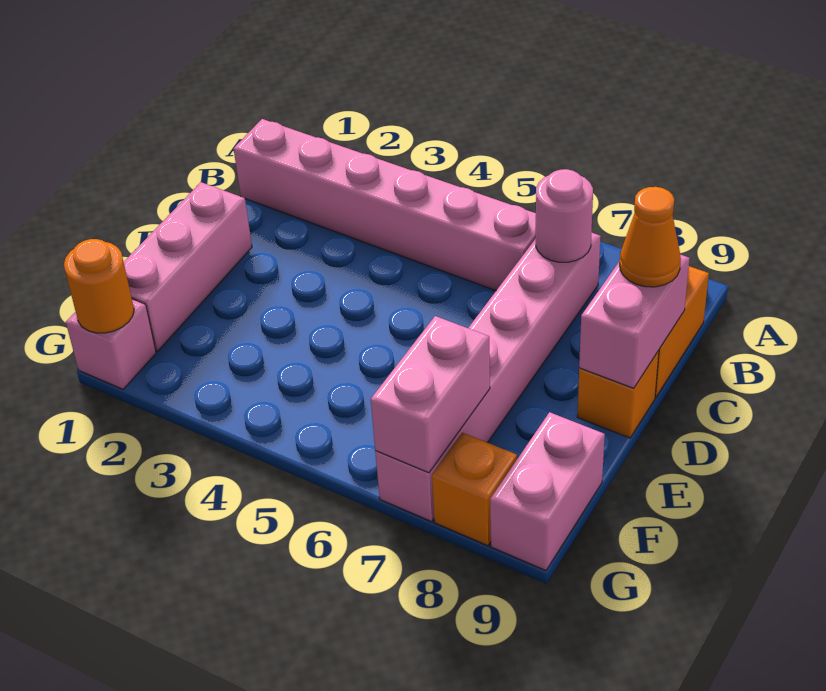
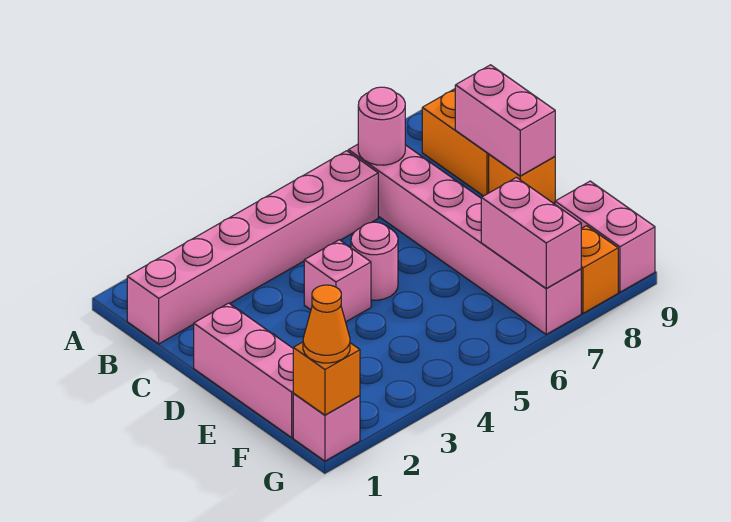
orange 1x1 cone [620,187,681,287] -> orange 1x1 cone moved to [303,285,350,363]
none -> pink 1x1 brick [304,240,371,322]
none -> pink 1x1 round brick [351,222,398,300]
orange 1x1 round brick [64,239,134,333] -> orange 1x1 brick [293,342,360,415]

